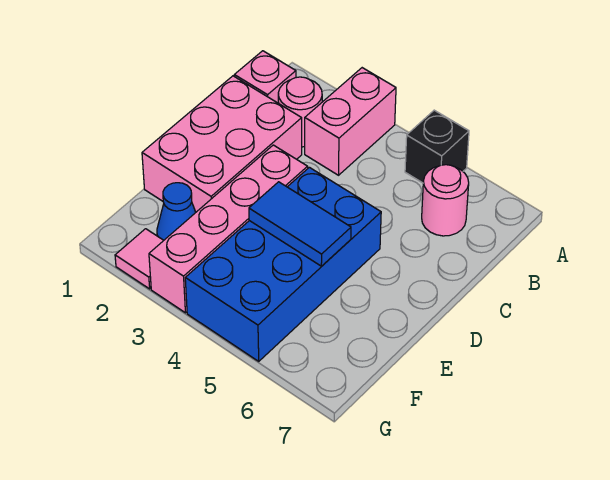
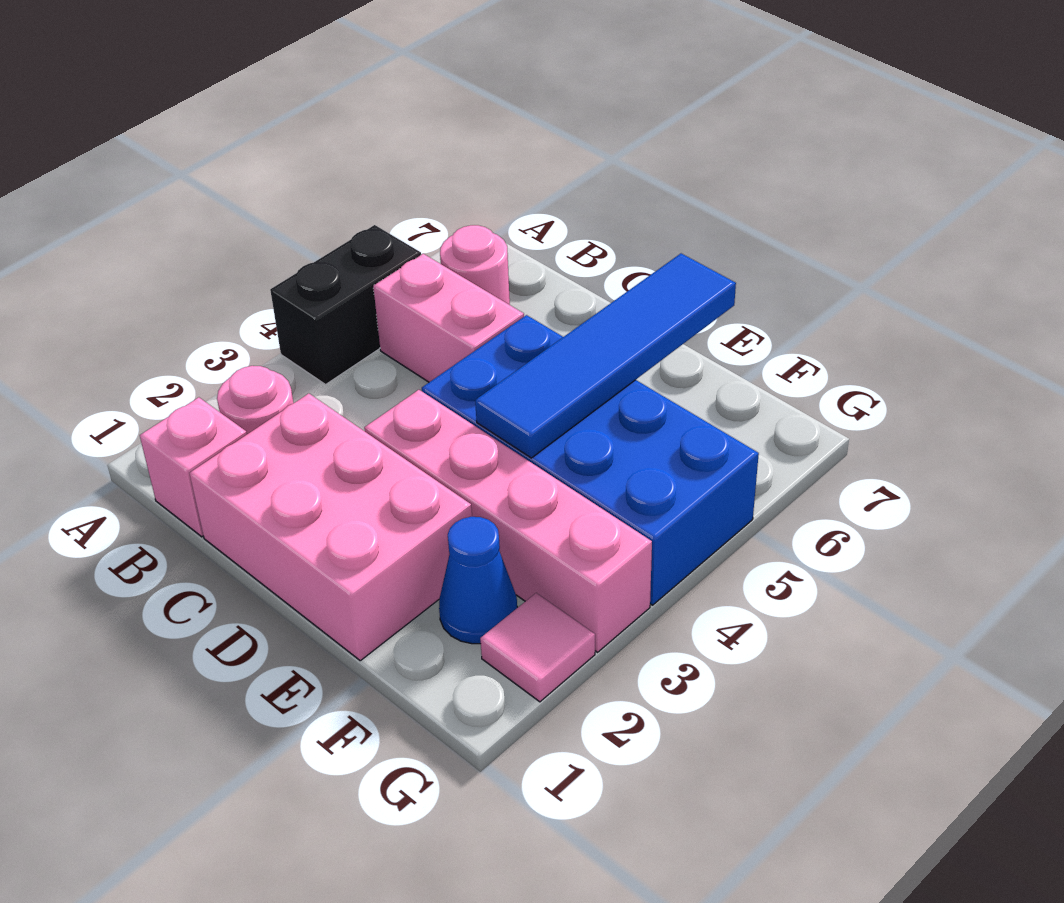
pink 1x2 brick [305,68,396,175] -> pink 1x2 brick moved to [373,254,524,382]
black 1x1 brick [405,110,469,183] -> black 1x2 brick [270,225,421,384]
blue 1x2 tile [249,182,351,266] -> blue 1x4 tile [475,254,736,458]

